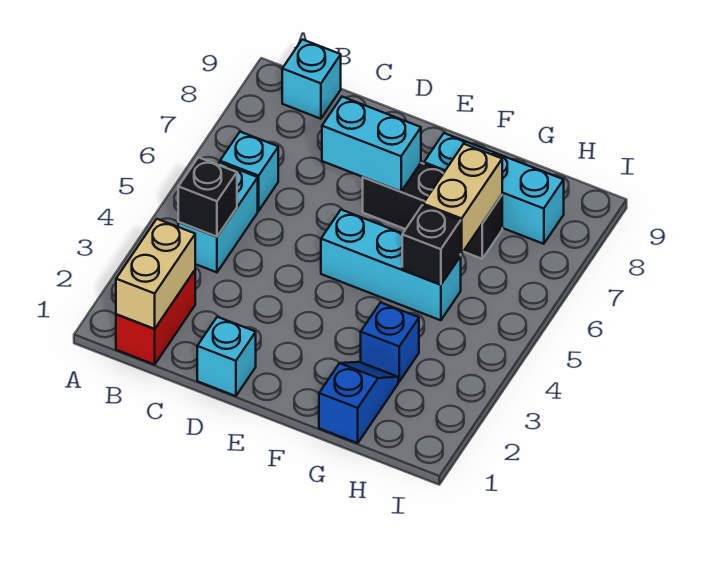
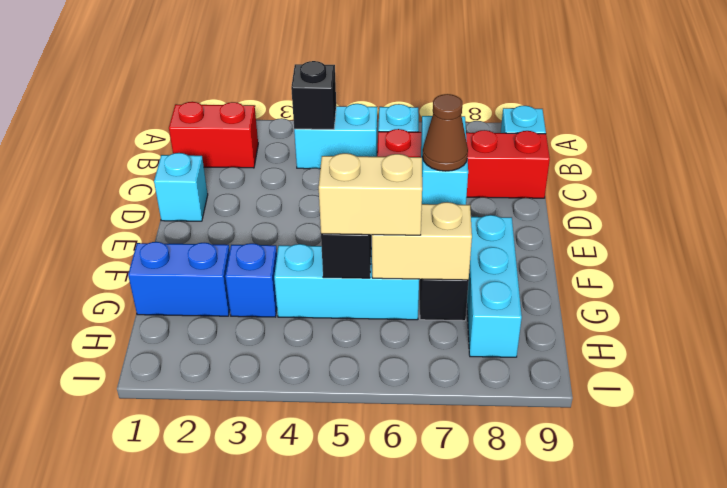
tan 1x2 brick [116,219,195,329] -> tan 1x2 brick moved to [319,153,422,235]
none -> red 1x4 brick [377,129,550,198]
cyan 1x3 brick [321,210,461,320] -> cyan 1x3 brick turned to [274,244,419,320]
none -> brown 1x1 cone [422,94,468,171]
blue 1x2 slope [319,362,398,443] -> blue 1x2 brick [128,242,230,316]

